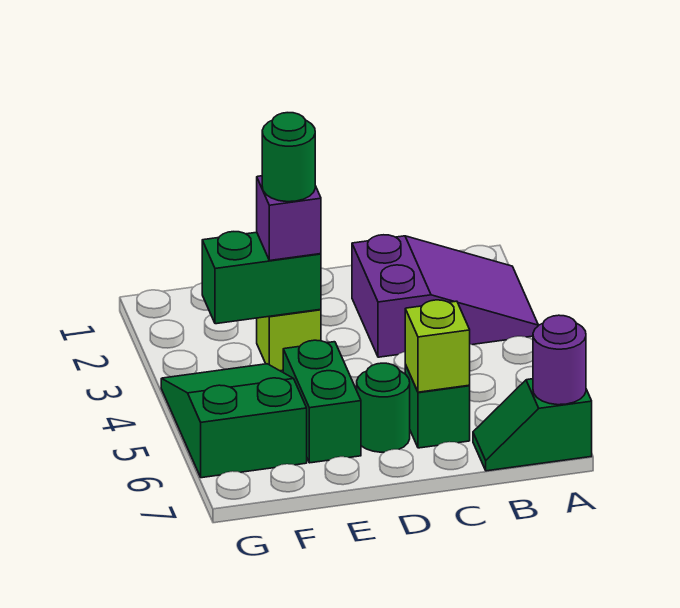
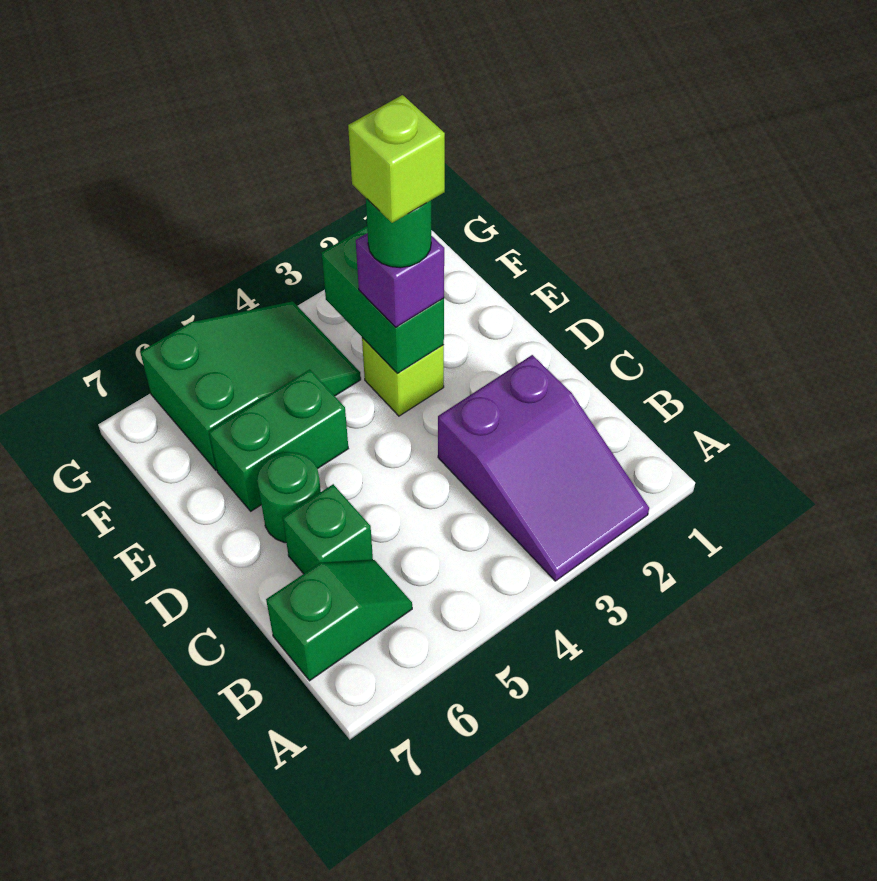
green 1x2 slope [473,379,592,471] -> green 1x2 slope turned to [266,560,412,681]
purple 1x1 round brick [533,315,586,405] -> none
lime 1x1 brick [405,300,470,392] -> lime 1x1 brick moved to [348,95,445,223]

